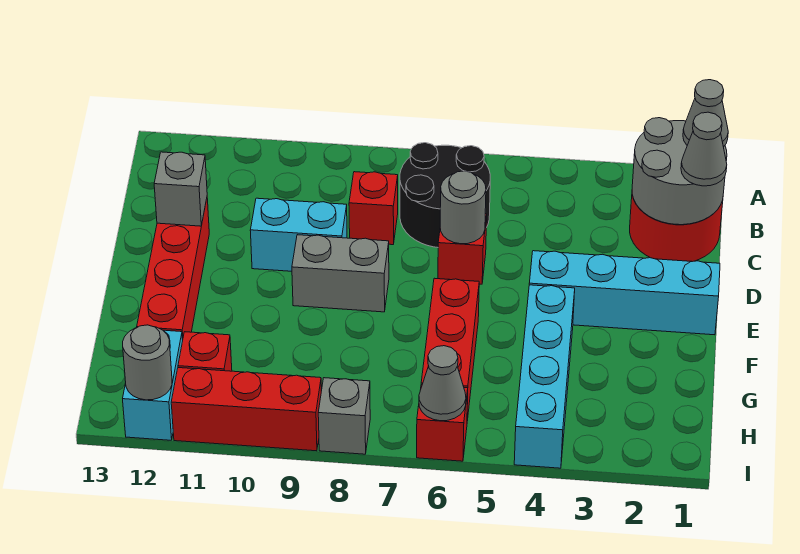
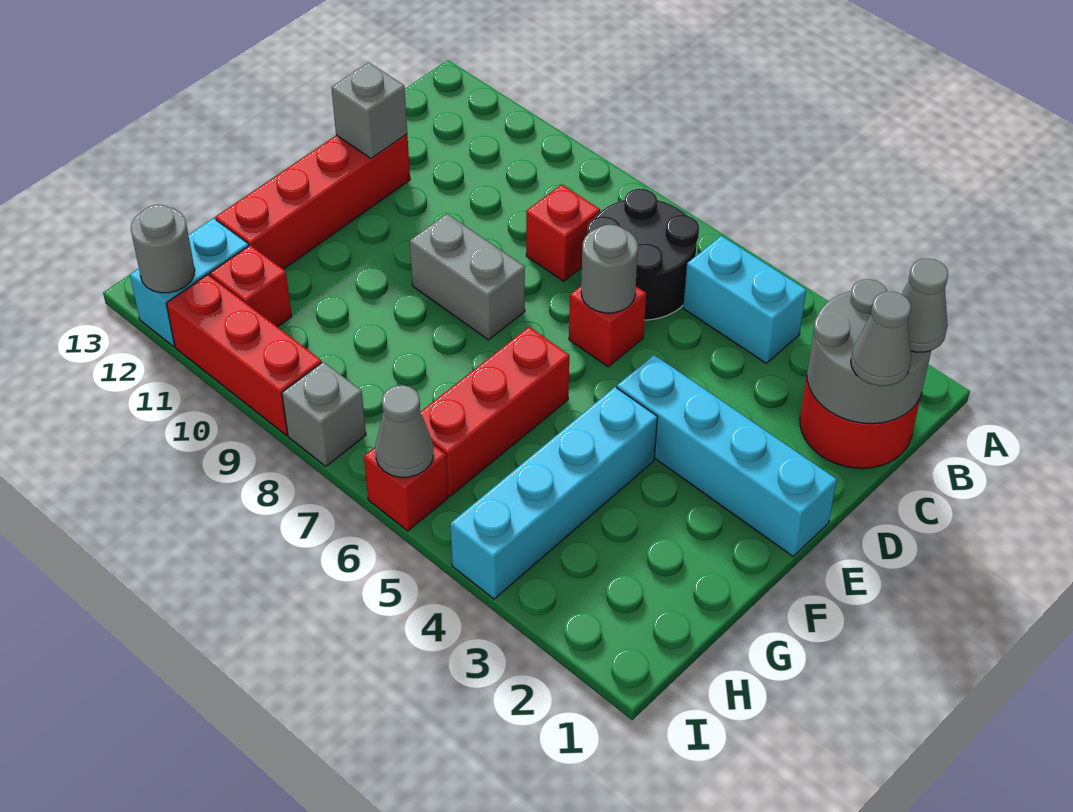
cyan 1x2 brick [250,198,347,271] -> cyan 1x2 brick moved to [683,236,806,363]

